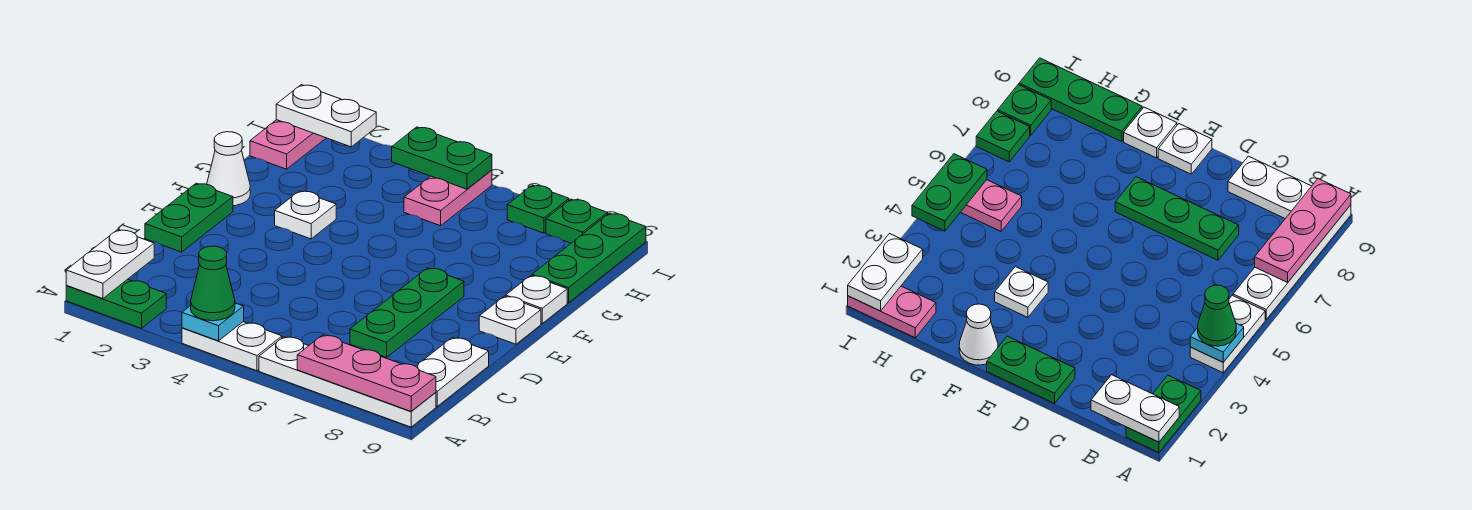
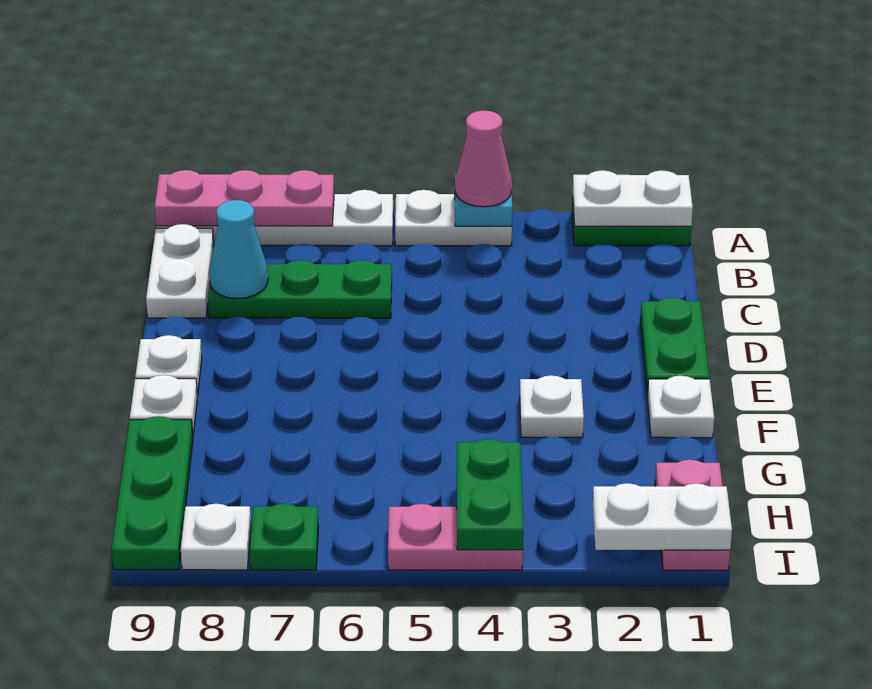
white 1x2 plate [66,230,154,299] -> white 1x2 plate turned to [573,170,693,226]
green 1x1 cone [191,246,235,321] -> pink 1x1 cone [455,110,512,207]
green 1x3 plate [350,268,464,358] -> green 1x3 plate turned to [208,260,392,318]
none -> cyan 1x1 cone [209,200,268,298]
white 1x1 cone [207,132,250,206] -> white 1x1 plate [647,376,714,438]
pink 1x2 plate [404,170,492,226] -> pink 1x2 plate turned to [388,504,523,570]
green 1x2 plate [392,127,492,189] -> green 1x2 plate turned to [457,439,523,550]
green 1x1 plate [546,199,608,243] -> white 1x1 plate [181,504,251,570]

